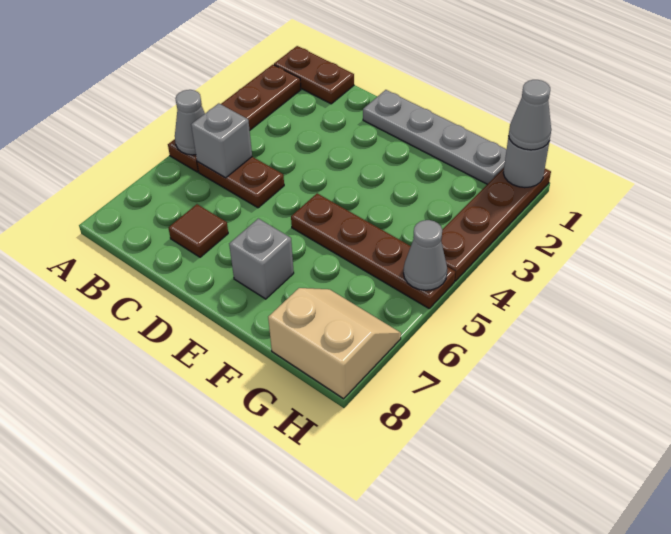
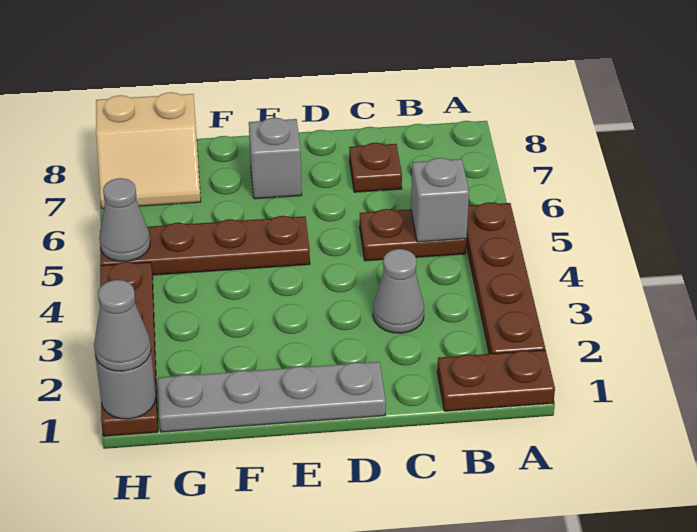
grey 1x1 cone [175,90,205,155] -> grey 1x1 cone moved to [373,249,424,333]
brown 1x1 tile [169,204,228,257] -> brown 1x1 plate [349,143,402,192]

